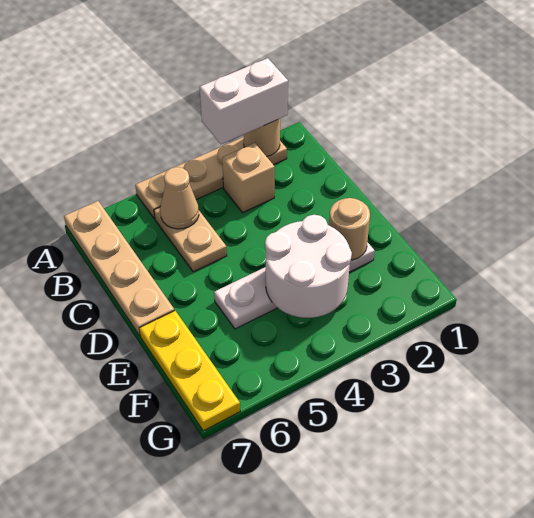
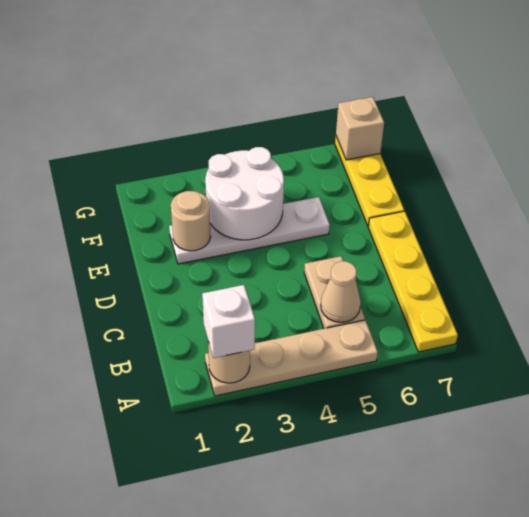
white 1x2 brick [200,58,288,144] -> white 1x1 brick [202,285,255,358]
tan 1x4 plate [64,201,174,336] -> yellow 1x4 plate [368,211,458,352]
tan 1x1 brick [222,143,275,213] -> tan 1x1 brick moved to [336,97,384,160]

